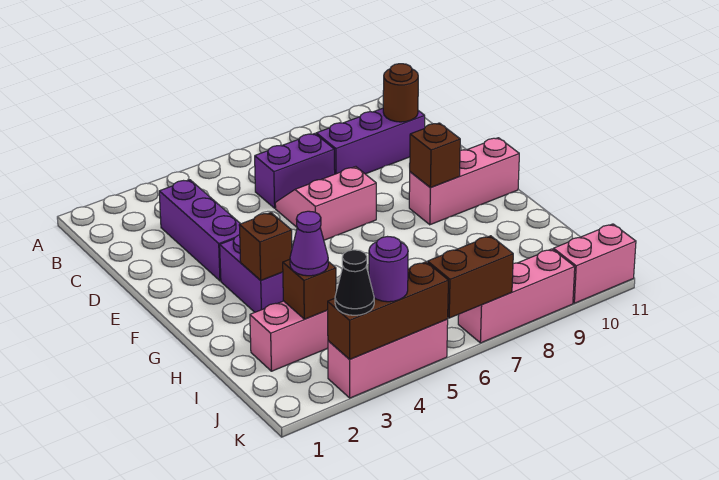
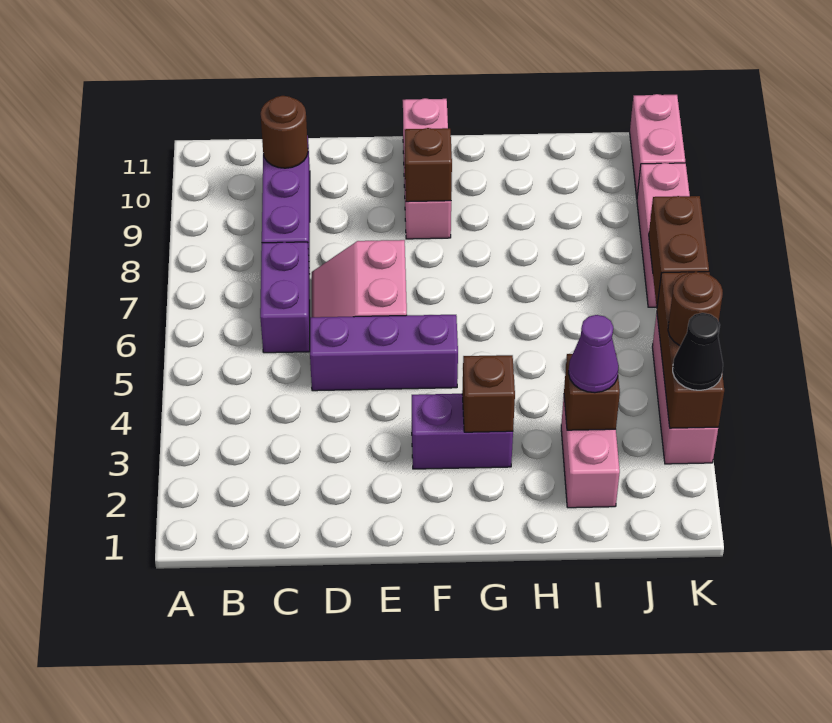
purple 1x3 brick [159,180,240,281] -> purple 1x3 brick moved to [310,315,458,391]
purple 1x1 round brick [369,237,408,302] -> brown 1x1 round brick [668,272,723,346]

